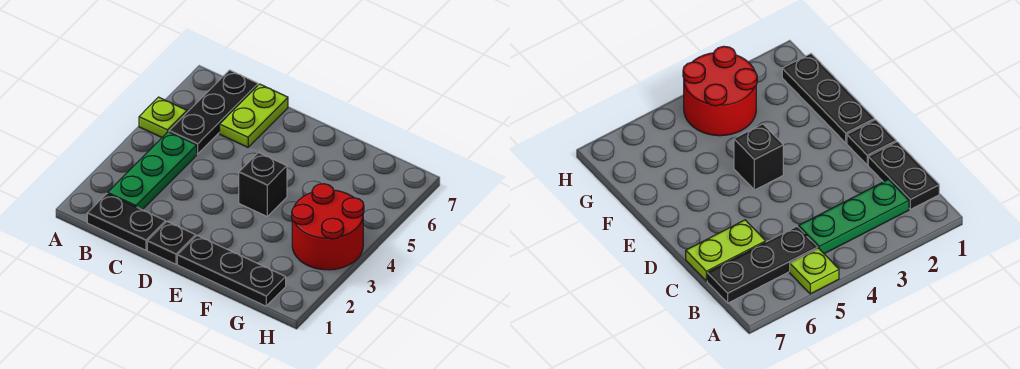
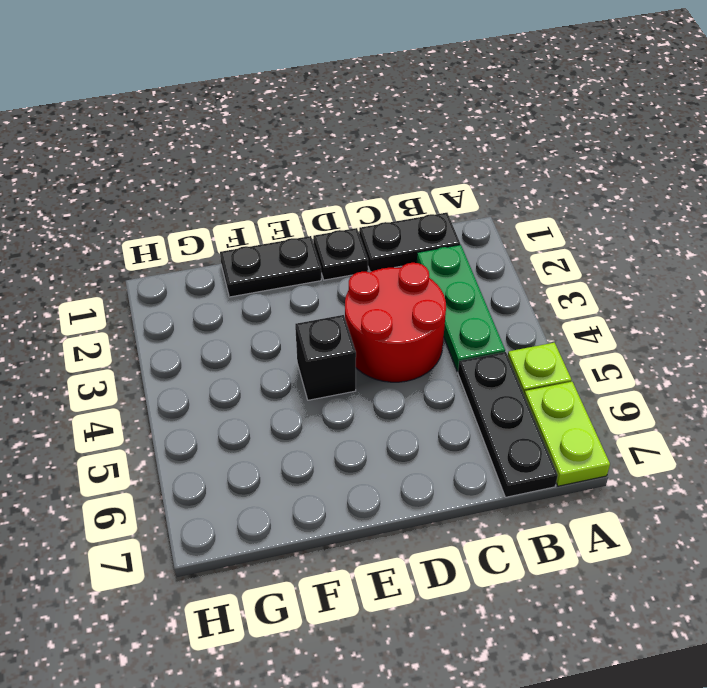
lime 1x2 plate [220,84,288,147] -> lime 1x2 plate moved to [524,382,610,486]
black 1x3 plate [177,236,286,306] -> black 1x2 plate [220,236,321,297]
red 2x2 round brick [292,184,364,270] -> red 2x2 round brick moved to [345,263,446,382]

